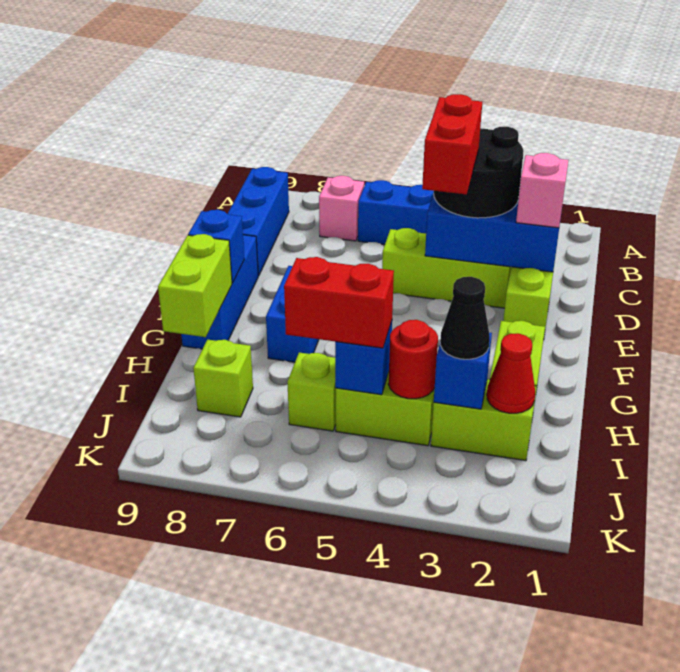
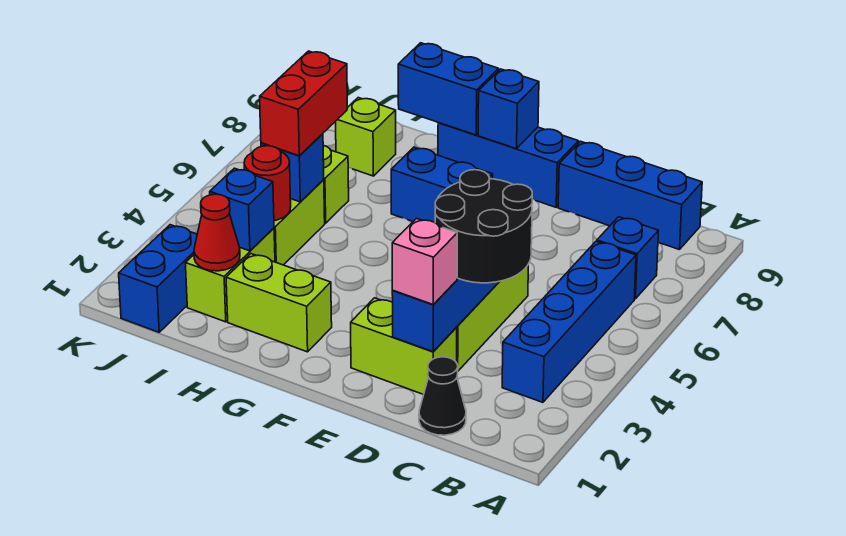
pink 1x1 brick [319,176,364,241] -> blue 1x1 brick [597,217,658,299]
red 1x2 brick [422,94,482,194] -> none
lime 1x2 brick [158,234,232,337] -> blue 1x2 brick [398,43,499,135]
black 1x1 cone [440,277,490,359] -> black 1x1 cone moved to [419,357,466,435]
none -> blue 1x2 brick [119,225,197,332]

